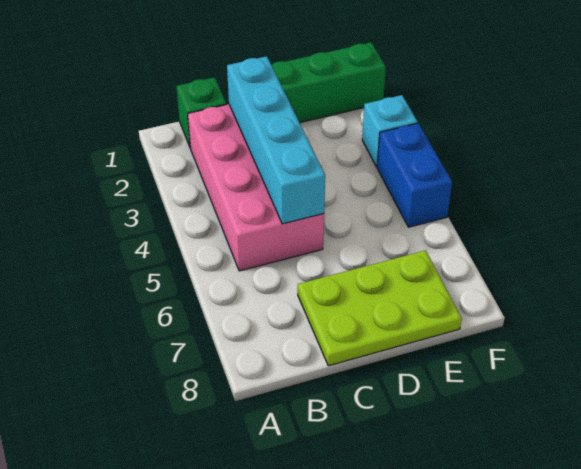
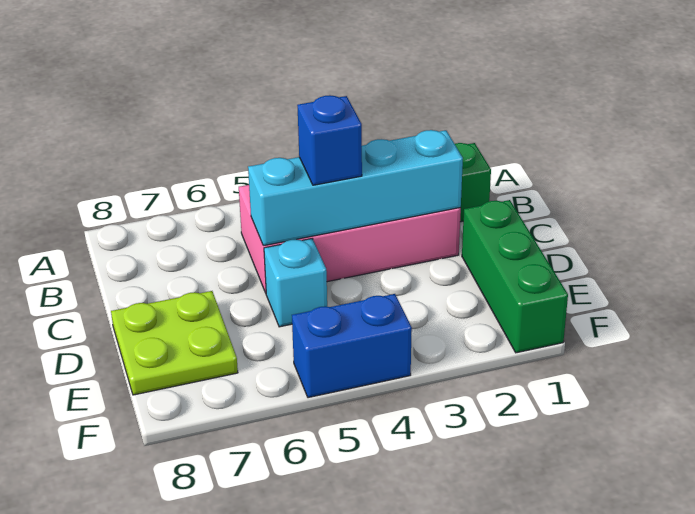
none -> blue 1x1 brick [297,95,362,185]
lime 2x3 plate [298,251,462,366] -> lime 2x2 plate [111,291,238,395]
cyan 1x1 brick [362,95,418,167] -> cyan 1x1 brick moved to [264,239,327,327]

